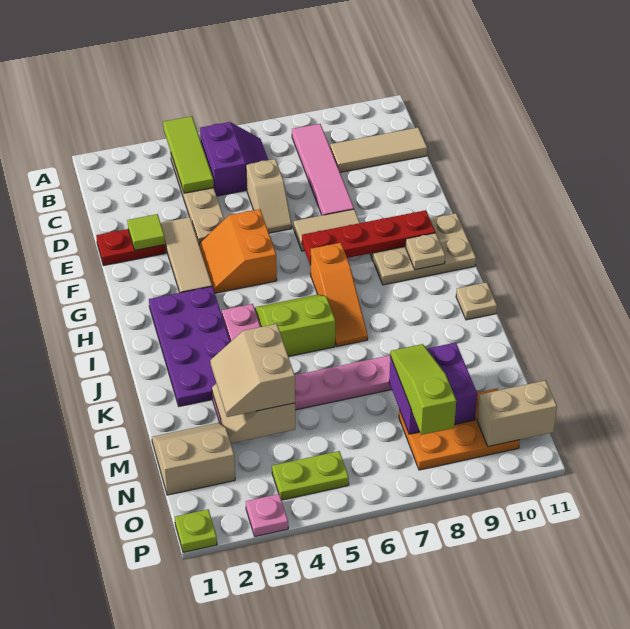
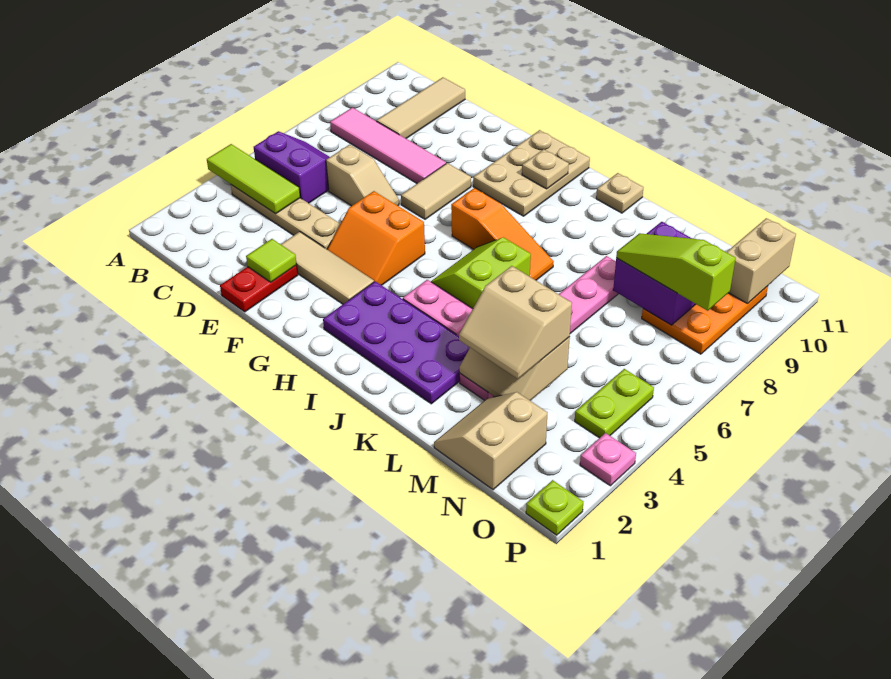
red 1x4 plate [302,210,435,265] -> none

